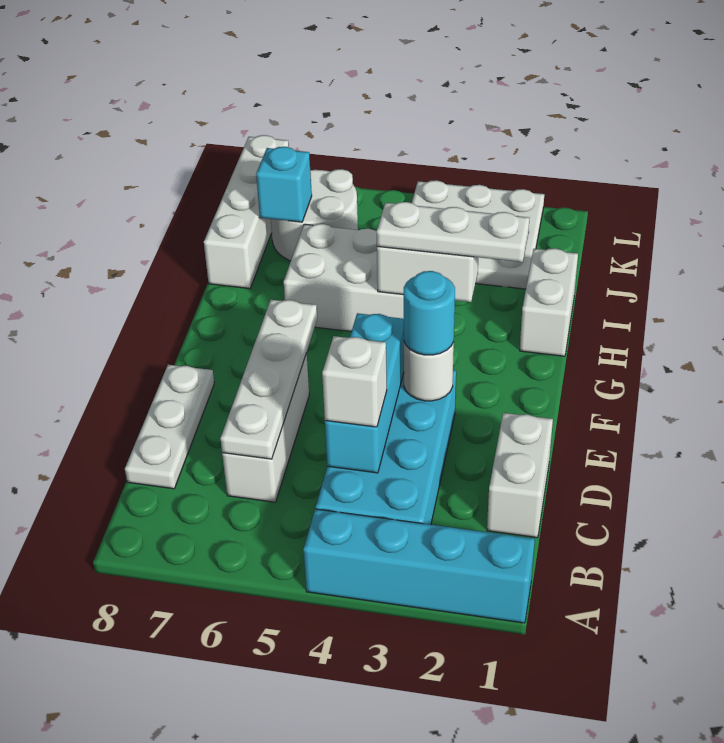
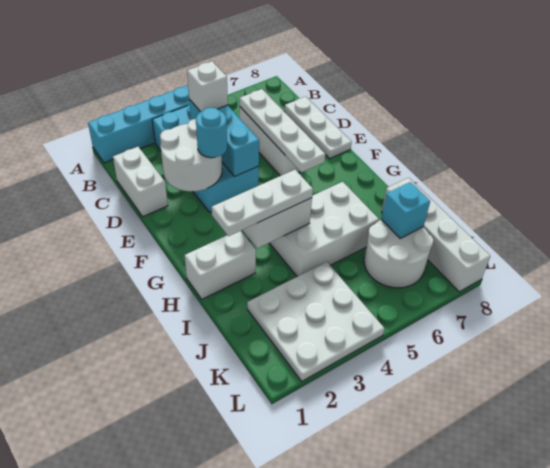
white 1x1 round brick [404,342,454,401] -> white 2x2 round brick [160,119,222,191]
white 1x2 brick [520,248,578,356] -> white 1x2 brick turned to [185,231,256,299]

